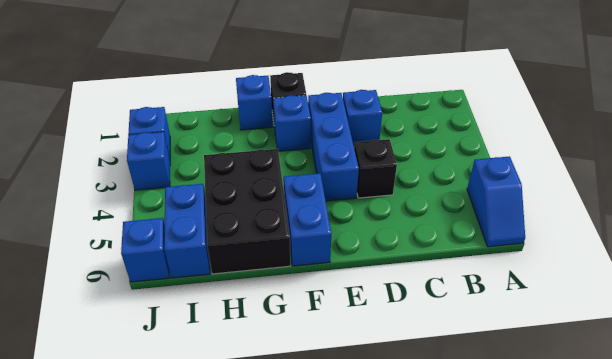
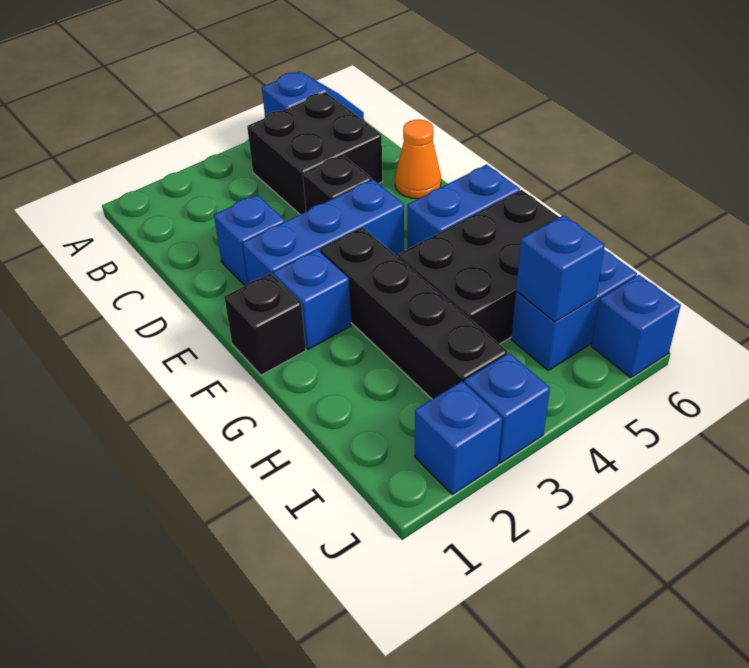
none -> black 2x2 brick [247,92,383,214]
none -> orange 1x1 cone [395,119,441,199]
none -> black 1x4 brick [320,227,507,399]
blue 1x1 brick [236,75,273,130] -> blue 1x1 brick moved to [516,215,605,322]

